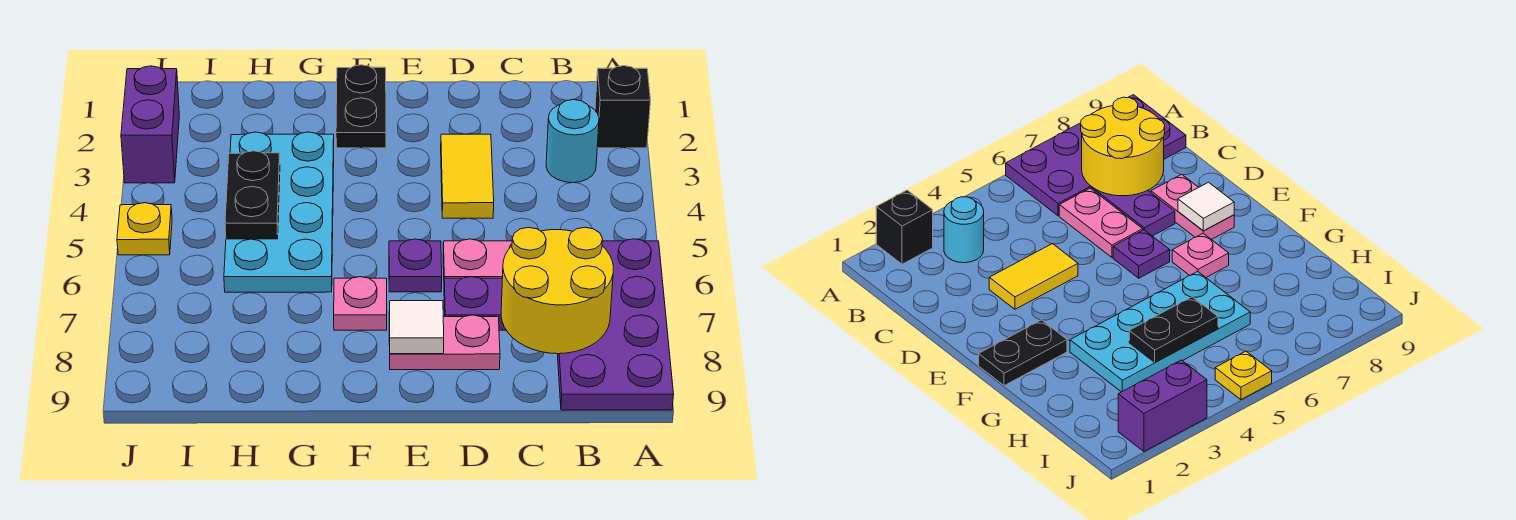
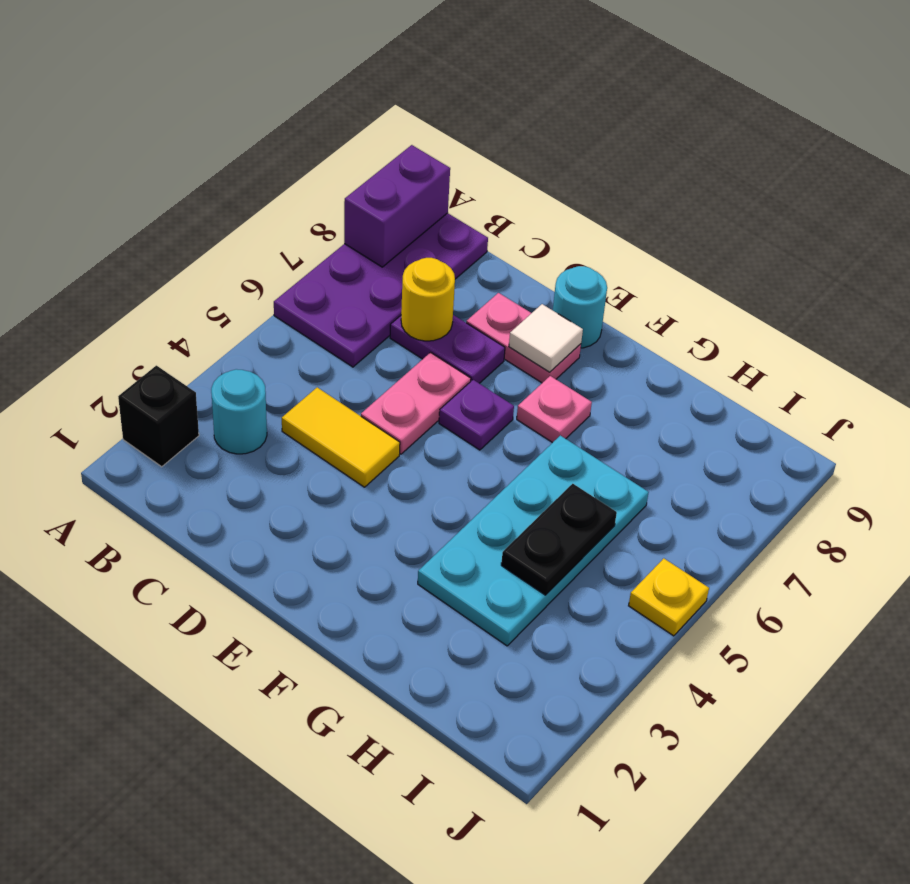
yellow 2x2 round brick [501,227,613,354] -> yellow 1x1 round brick [401,258,455,341]
pink 1x2 plate [443,239,512,278] -> pink 1x2 plate turned to [361,353,471,454]
yellow 1x2 tile [441,134,494,218] -> yellow 1x2 tile turned to [282,387,400,487]
none -> cyan 1x1 round brick [553,266,607,348]
black 1x2 plate [336,65,386,148] -> none
purple 1x2 brick [121,66,179,183] -> purple 1x2 brick moved to [344,145,450,267]

